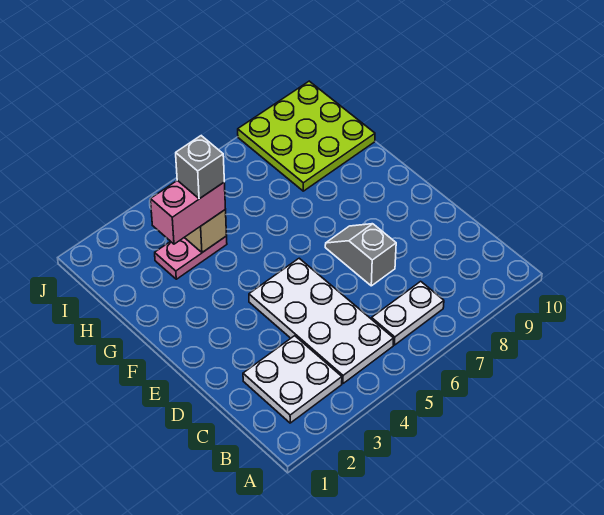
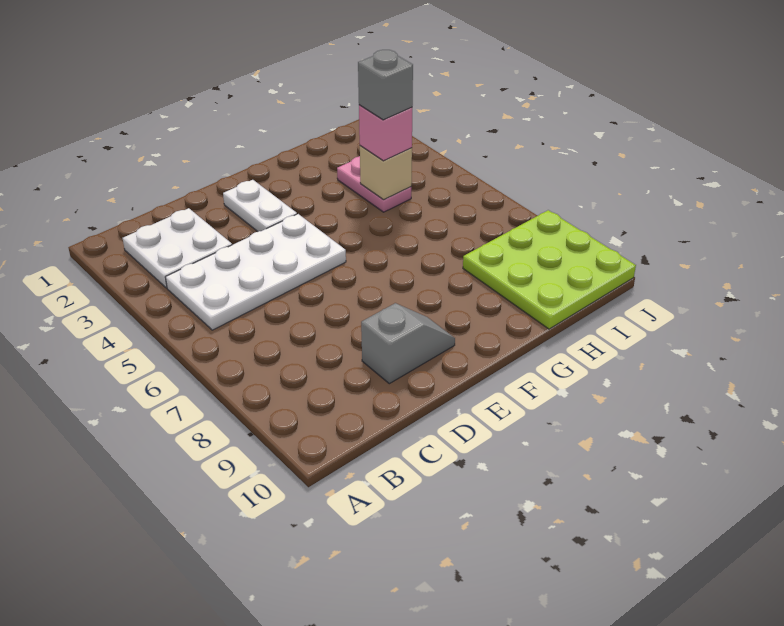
white 1x2 plate [372,281,444,345] -> white 1x2 plate moved to [223,180,297,232]
grey 1x2 slope [325,224,396,286] -> grey 1x2 slope moved to [361,303,455,384]
pink 1x2 brick [150,180,225,244] -> pink 1x1 brick [359,105,412,161]

